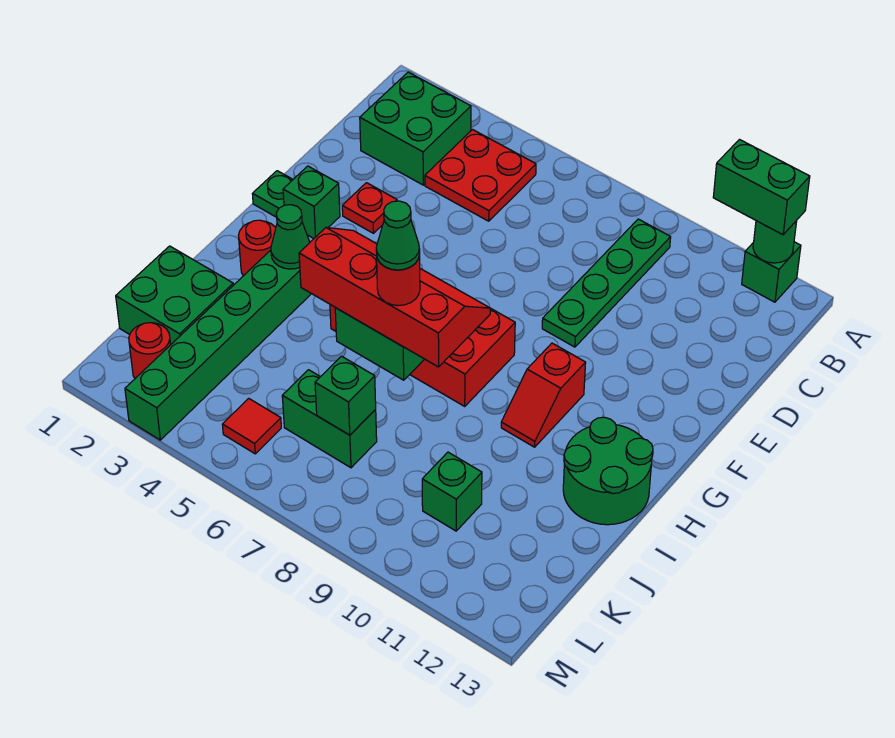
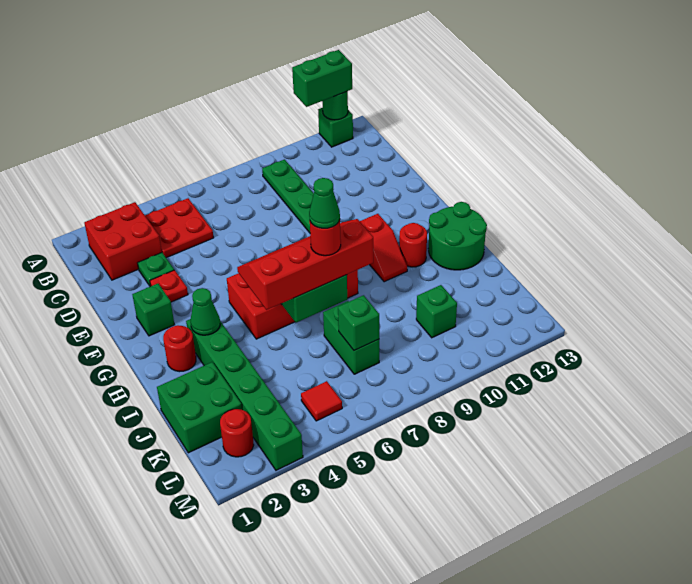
green 2x2 brick [360,72,471,185] -> red 2x2 brick [84,202,162,280]
green 1x1 plate [252,171,293,217] -> green 1x1 plate moved to [138,253,174,286]
none -> red 1x1 round brick [399,223,427,267]
green 1x2 brick [282,370,377,468] -> green 1x2 brick turned to [323,301,379,374]

